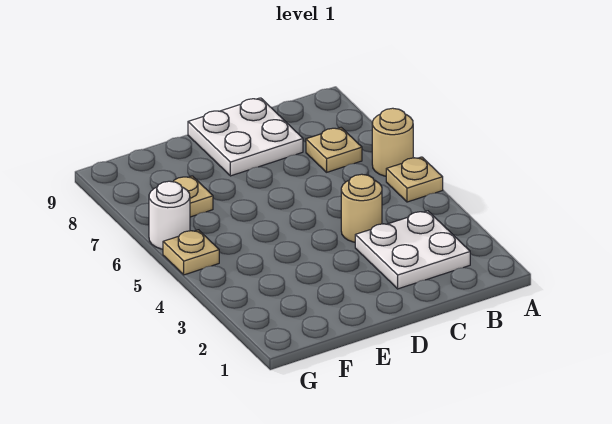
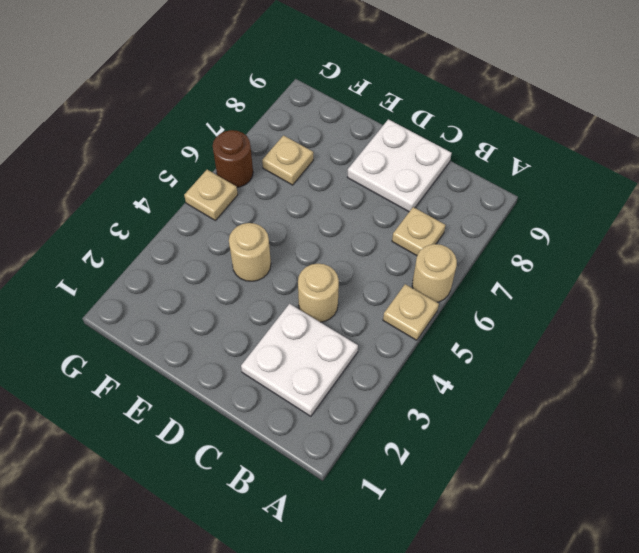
none -> tan 1x1 round brick [229,223,271,281]
white 1x1 round brick [149,181,190,249] -> brown 1x1 round brick [213,130,253,187]

